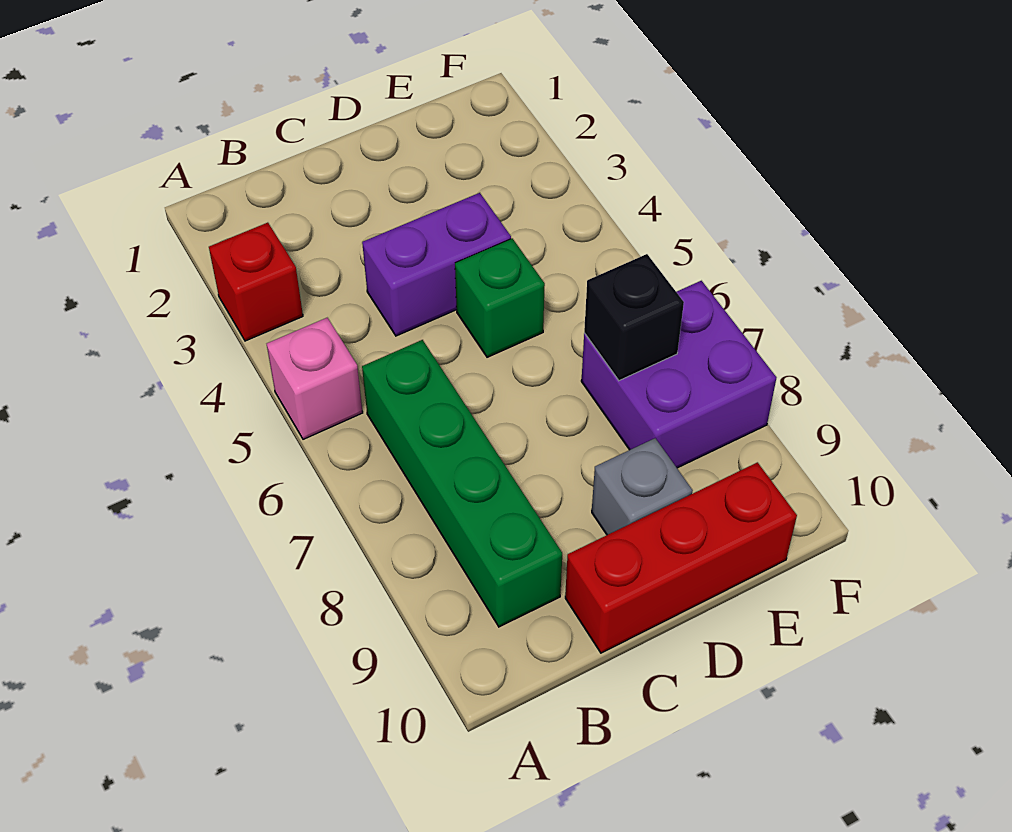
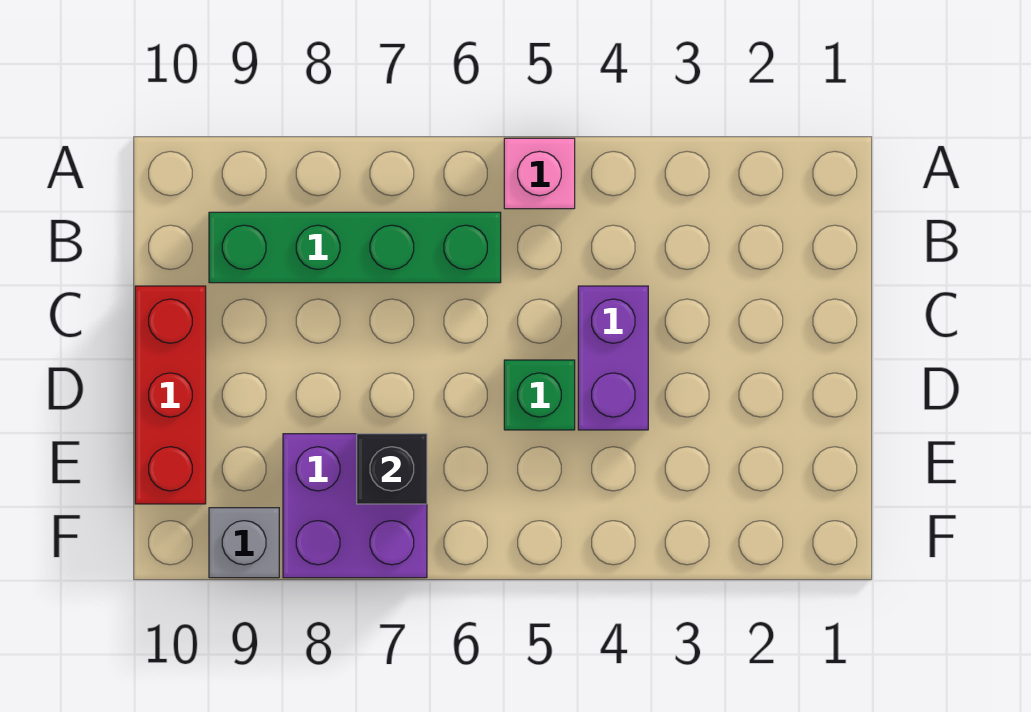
red 1x1 brick [209,223,303,341] -> none
grey 1x1 brick [592,438,693,535] -> grey 1x1 brick moved to [209,508,279,578]

